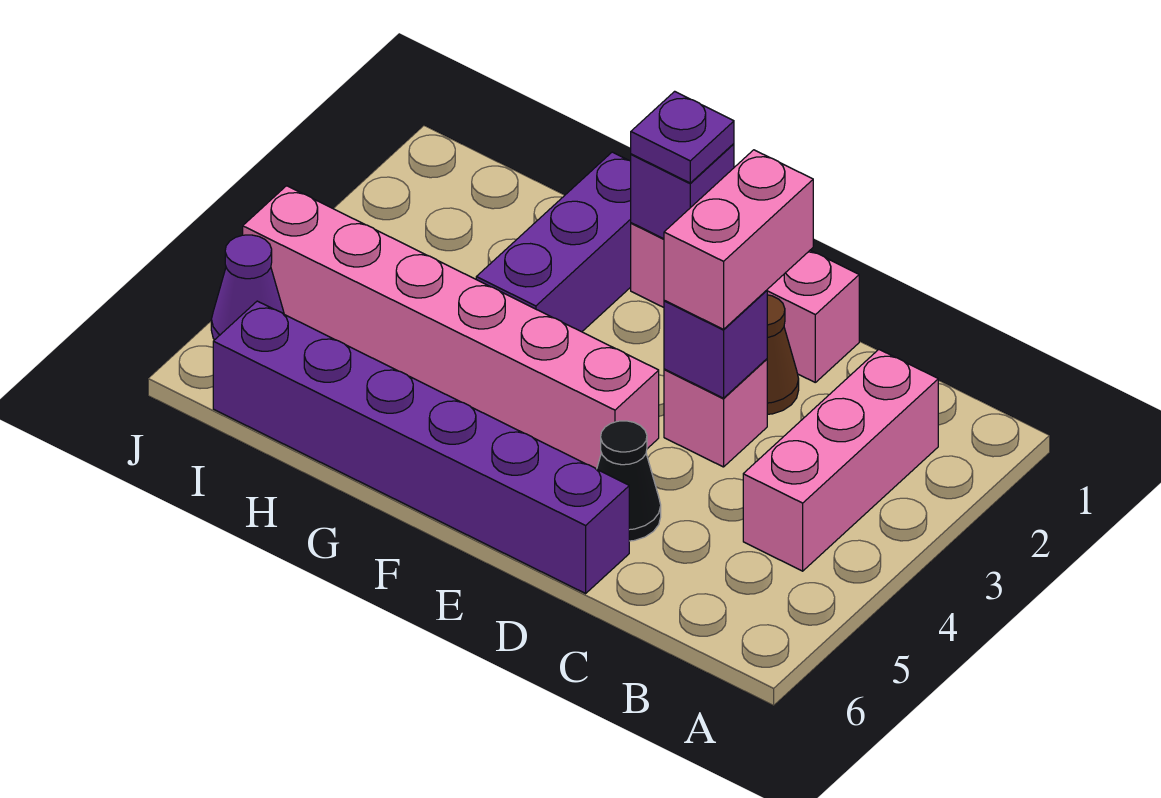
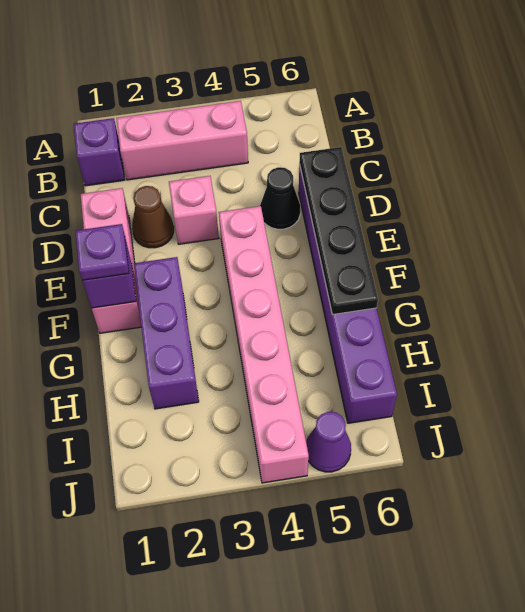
pink 1x2 brick [664,150,813,329] -> none
purple 1x1 brick [664,290,767,398] -> purple 1x1 brick moved to [74,118,125,186]
none -> black 1x4 plate [299,147,378,315]
purple 1x3 brick [476,152,631,332] -> purple 1x3 brick turned to [134,257,199,409]

